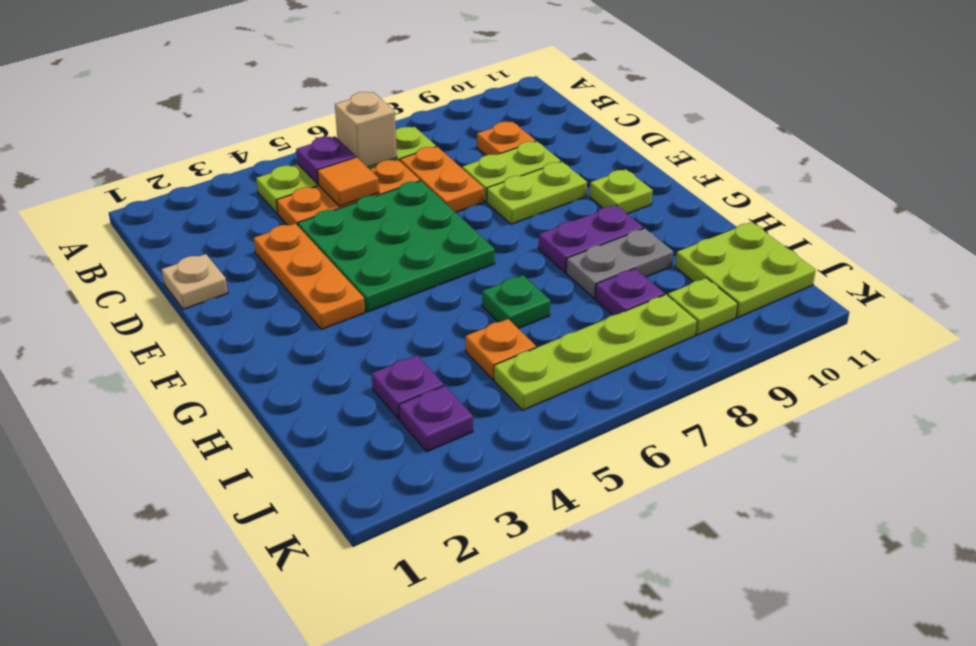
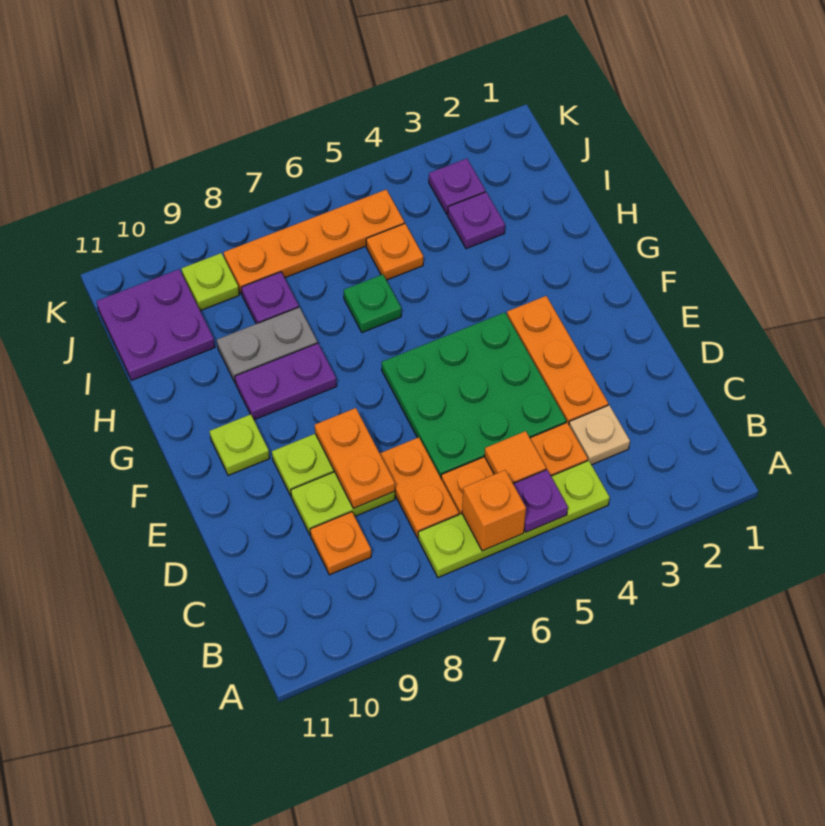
tan 1x1 brick [335,92,397,167] -> orange 1x1 brick [462,470,526,551]
tan 1x1 plate [162,254,228,309] -> tan 1x1 plate moved to [569,405,630,465]
none -> orange 1x2 plate [315,408,395,508]
lime 2x2 plate [675,222,816,318] -> purple 2x2 plate [96,269,215,380]
lime 1x4 plate [494,295,697,410] -> orange 1x4 plate [224,190,404,295]

